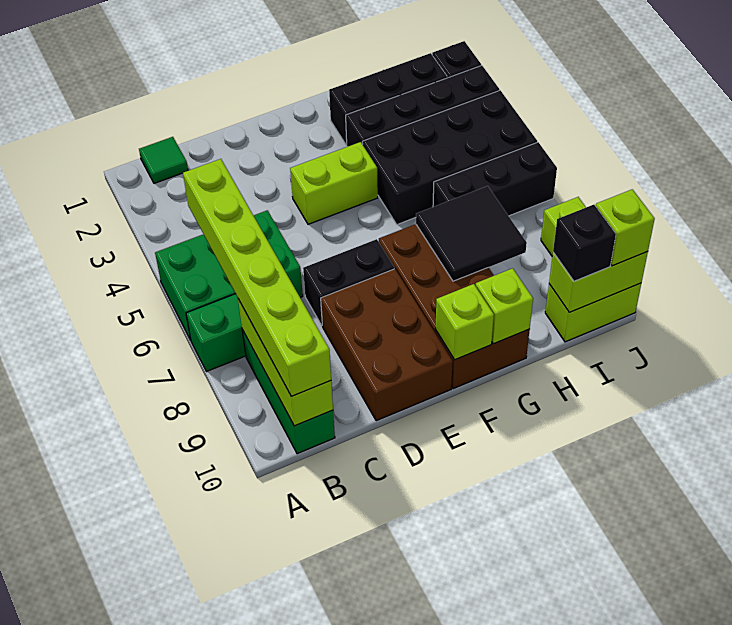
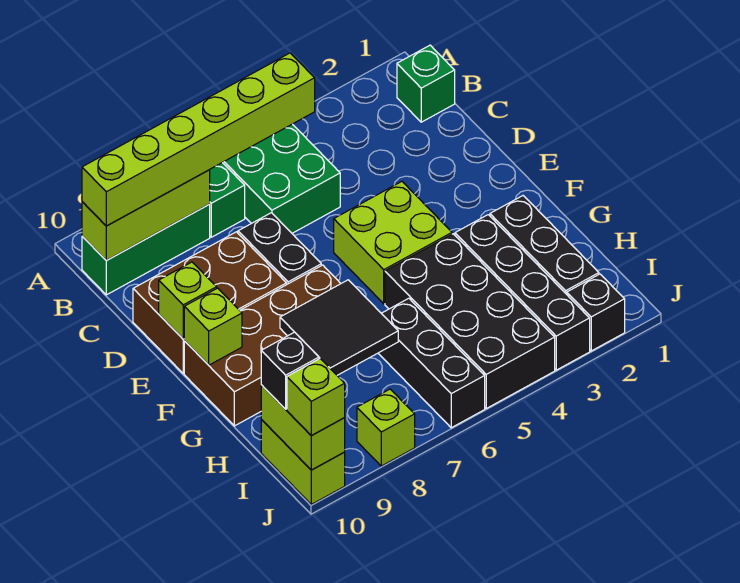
green 1x1 tile [139,137,188,183] -> green 1x1 brick [397,45,455,122]
lime 1x2 brick [290,142,378,224] -> lime 2x2 brick [334,182,452,304]
lime 1x1 brick [476,268,533,344] -> lime 1x1 brick moved to [159,262,216,339]

